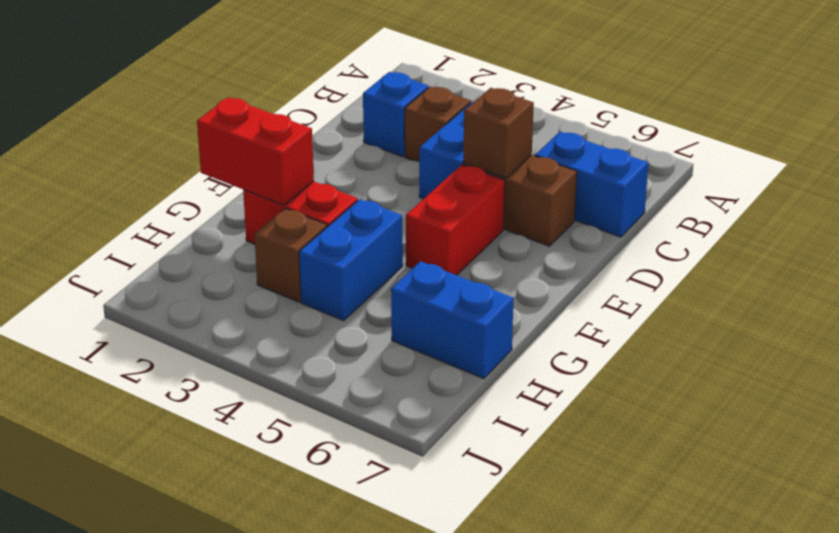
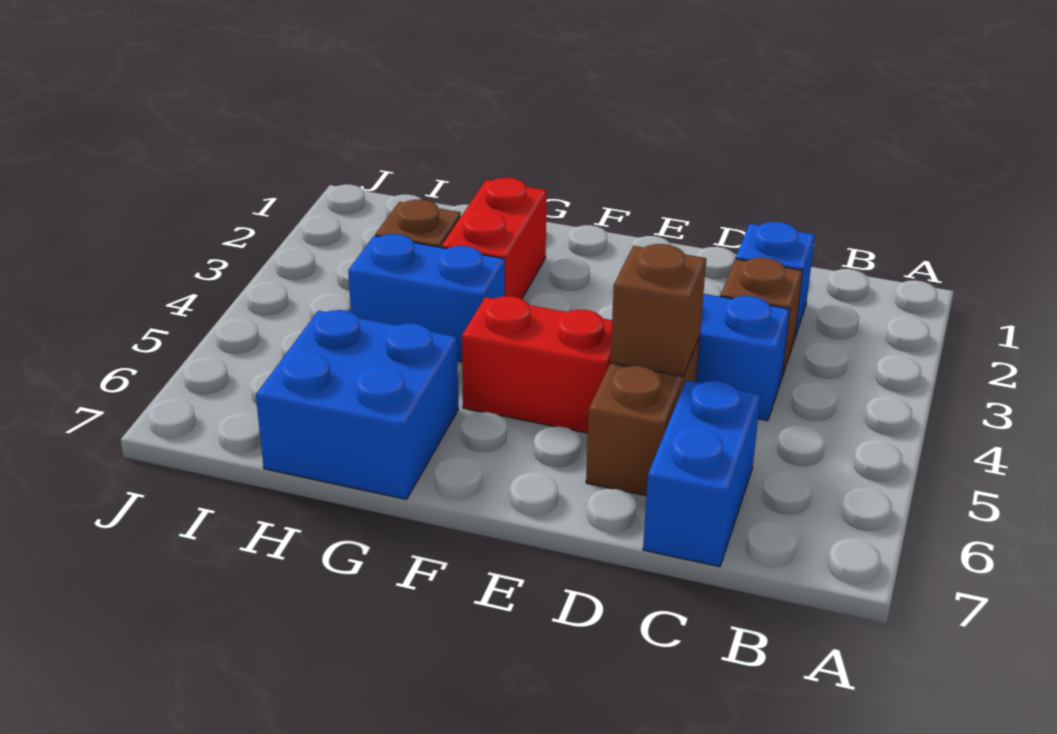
red 1x2 brick [197,97,314,205] -> none
blue 1x2 brick [391,261,514,379] -> blue 2x2 brick [256,310,458,499]

